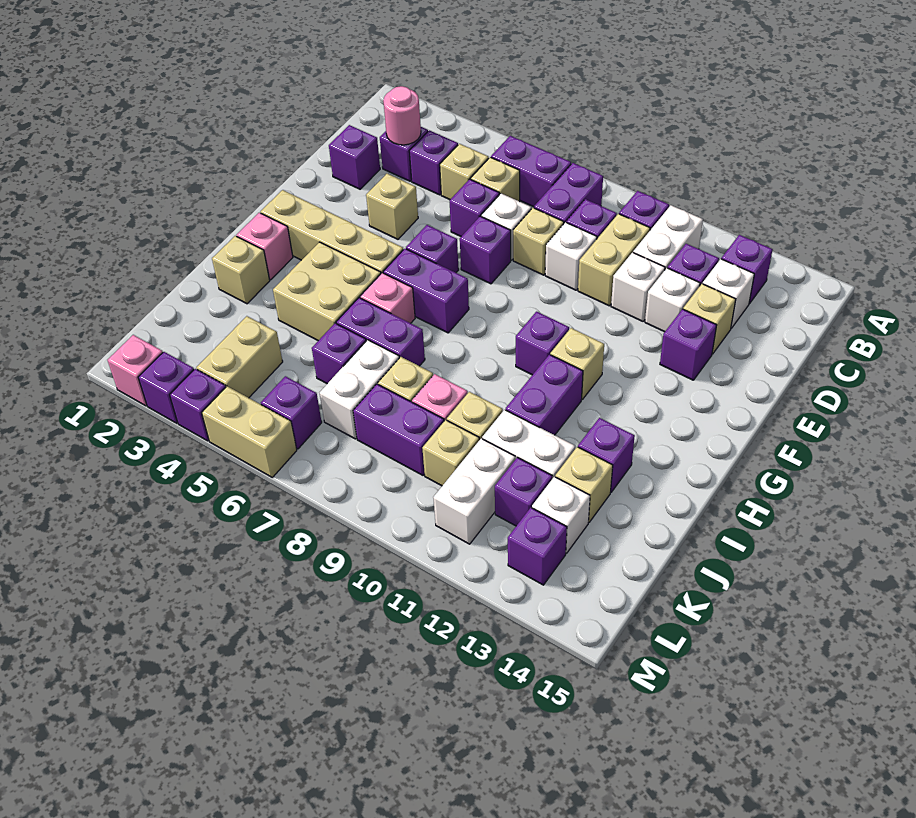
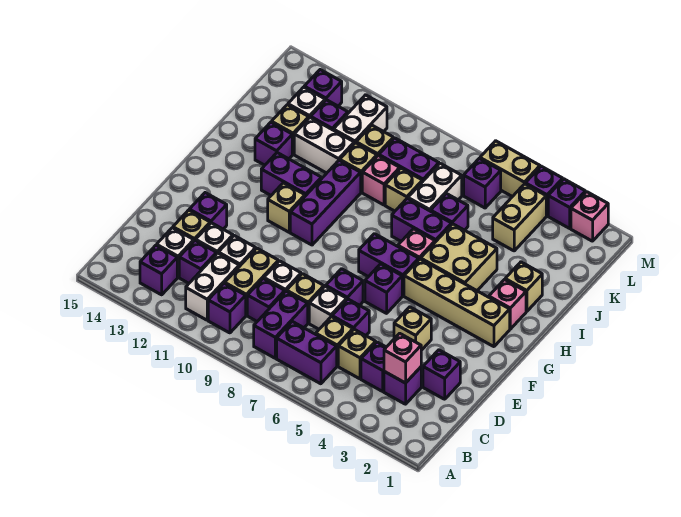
pink 1x1 round brick [383,86,421,145] -> pink 1x1 brick [384,333,421,383]
purple 1x1 brick [516,312,569,375] -> purple 1x3 brick [290,160,361,245]
purple 1x2 brick [506,355,583,435] -> purple 1x2 brick turned to [261,153,321,196]

